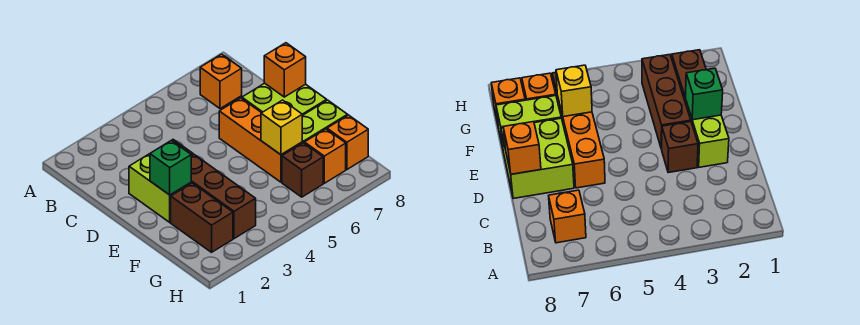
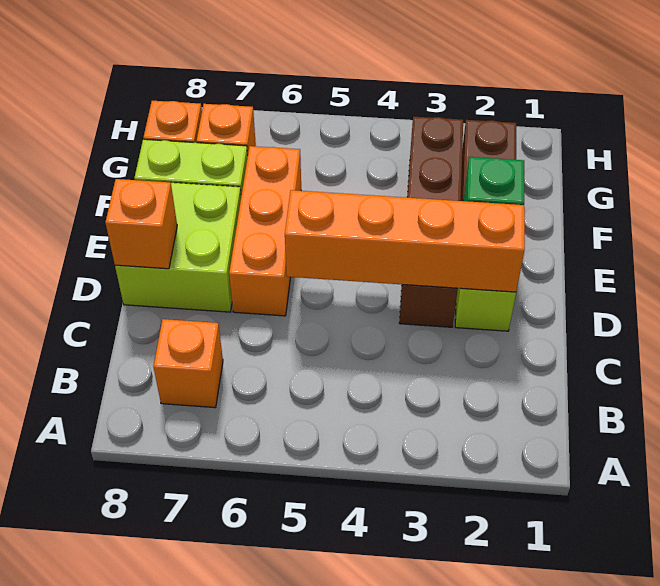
none -> orange 1x4 brick [285,190,525,292]
yellow 1x1 brick [261,100,302,155] -> none
brown 1x1 brick [282,143,323,197] -> none

